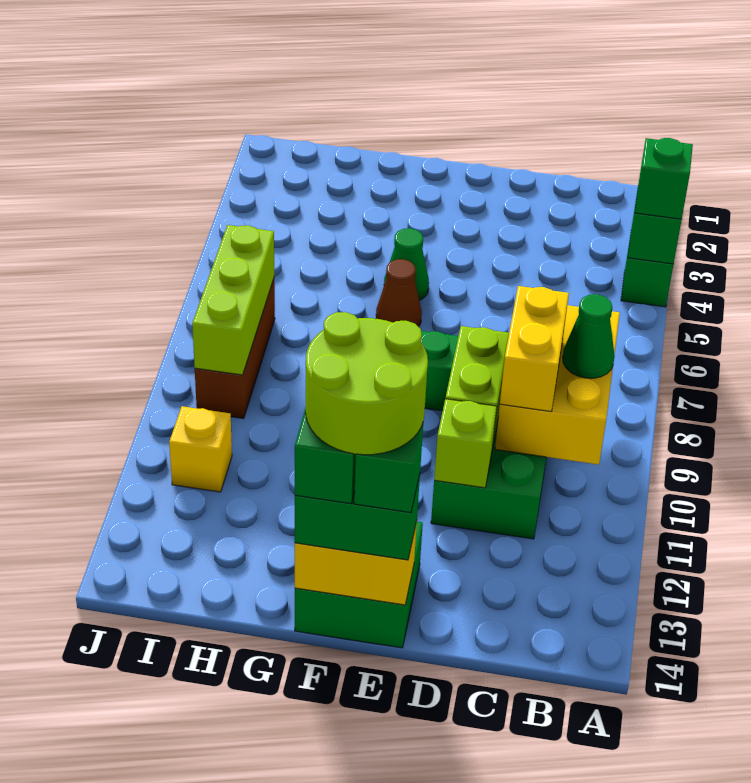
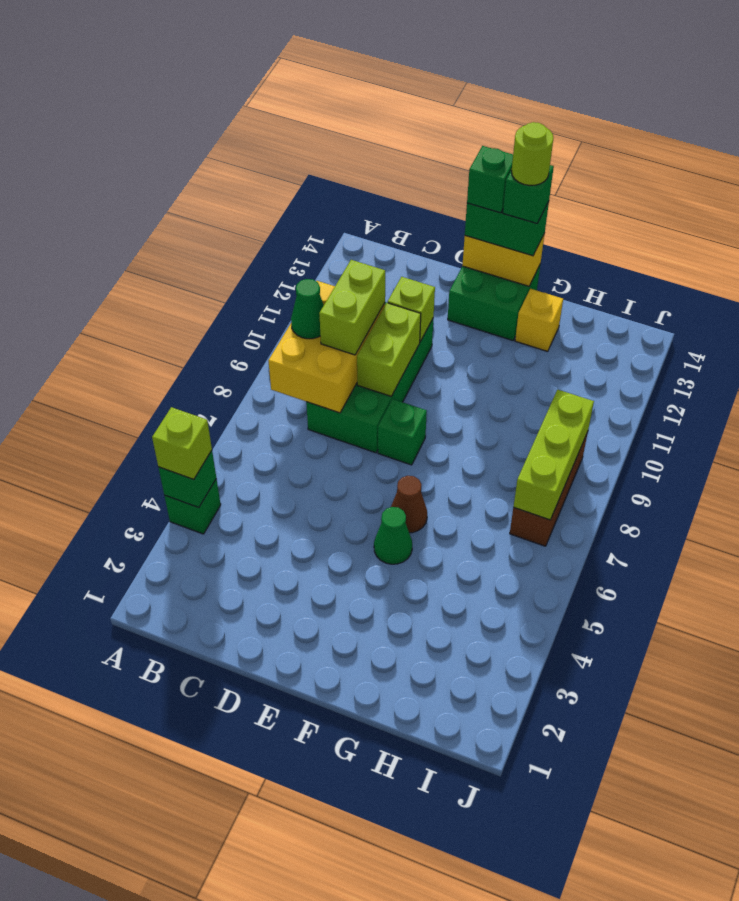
green 1x1 brick [635,138,693,219] -> lime 1x1 brick [152,407,212,480]
yellow 1x2 brick [500,286,569,411] -> lime 1x2 brick [319,260,385,355]
lime 2x2 round brick [306,312,428,455] -> lime 1x1 round brick [511,122,553,185]
yellow 1x1 brick [169,406,232,492] -> yellow 1x1 brick moved to [515,289,563,351]

